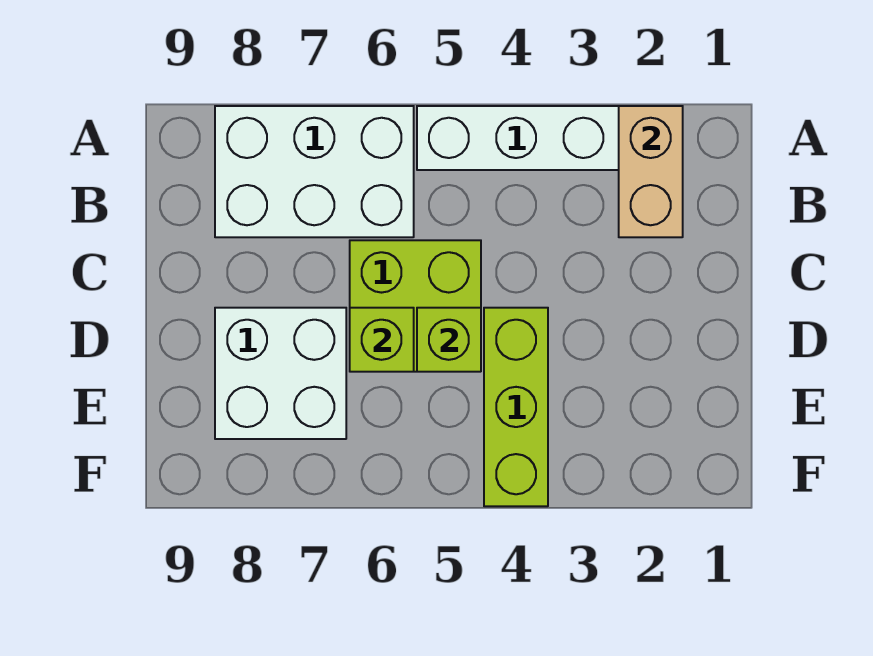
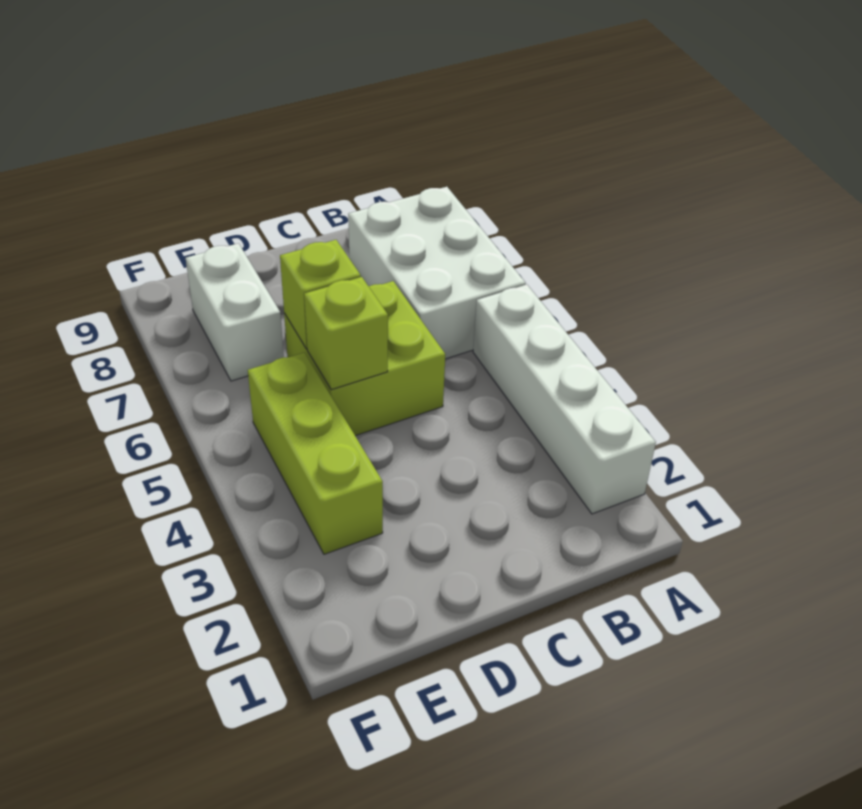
tan 1x2 brick [619,106,683,237] -> none
lime 1x3 brick [484,308,548,506] -> lime 1x3 brick turned to [248,353,383,554]
white 2x2 brick [215,308,346,439] -> white 1x2 brick [186,243,284,381]

